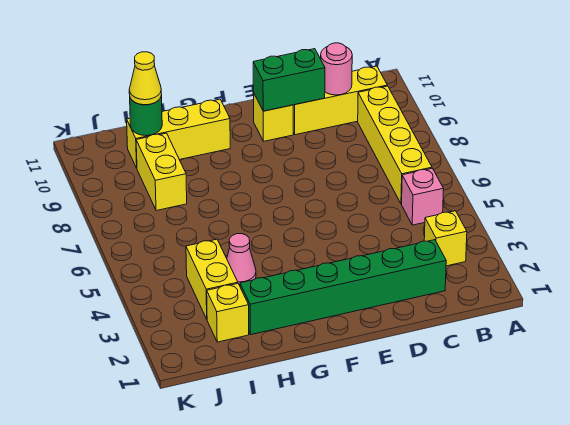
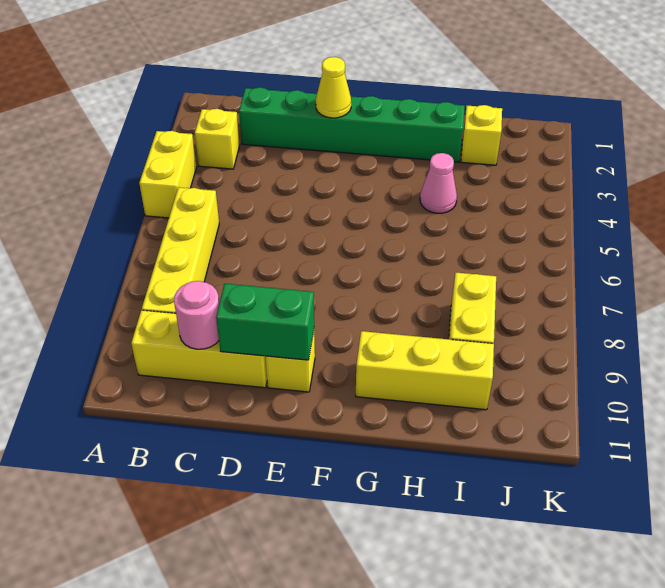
pink 1x1 brick [402,168,444,225] -> none
yellow 1x2 brick [186,239,238,319] -> yellow 1x2 brick moved to [139,131,197,218]
green 1x1 round brick [130,95,162,136] -> none
yellow 1x1 cone [129,52,162,105] -> yellow 1x1 cone moved to [316,57,351,118]

